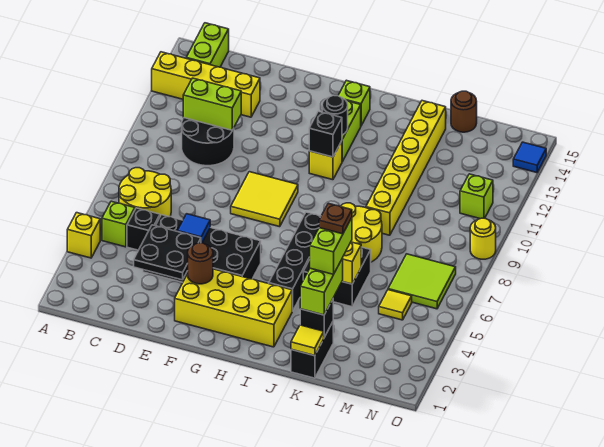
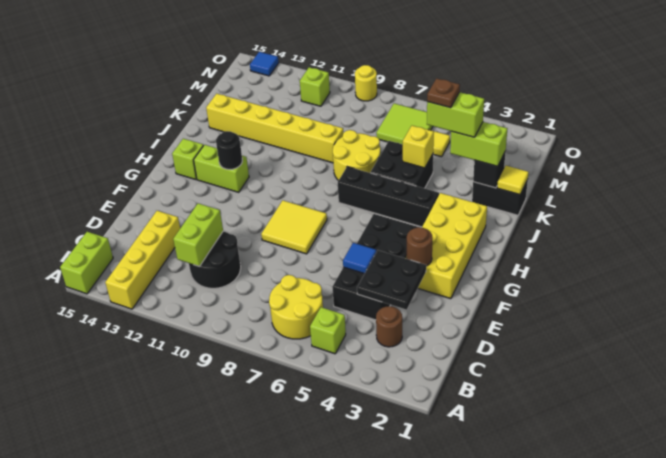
yellow 1x1 brick [67,213,100,258] -> none
lime 1x2 brick [186,23,229,67] -> lime 1x2 brick turned to [60,232,113,294]
black 1x1 brick [127,208,160,250] -> none
yellow 1x1 brick [309,141,342,180] -> none
black 1x1 brick [309,111,342,157] -> none
brown 1x1 round brick [451,91,477,132] -> brown 1x1 round brick moved to [376,306,402,347]

